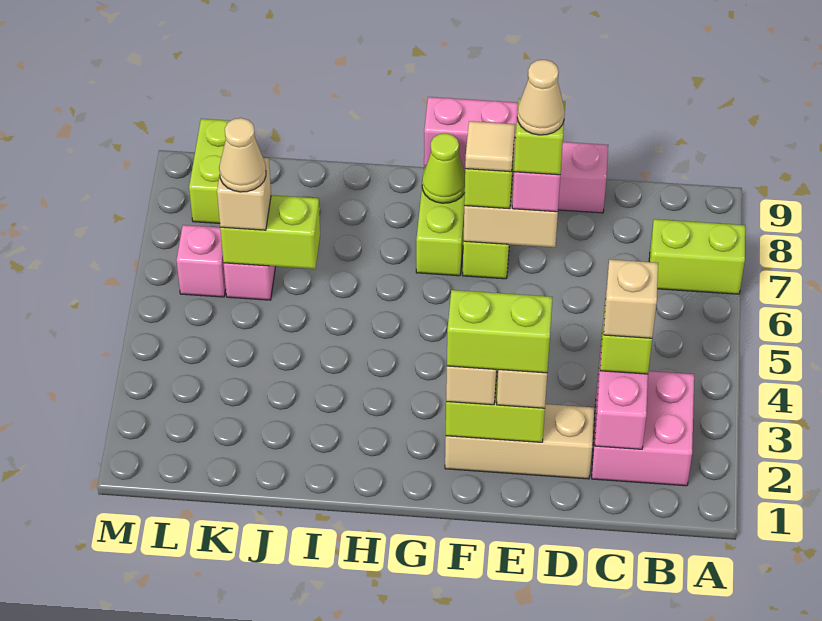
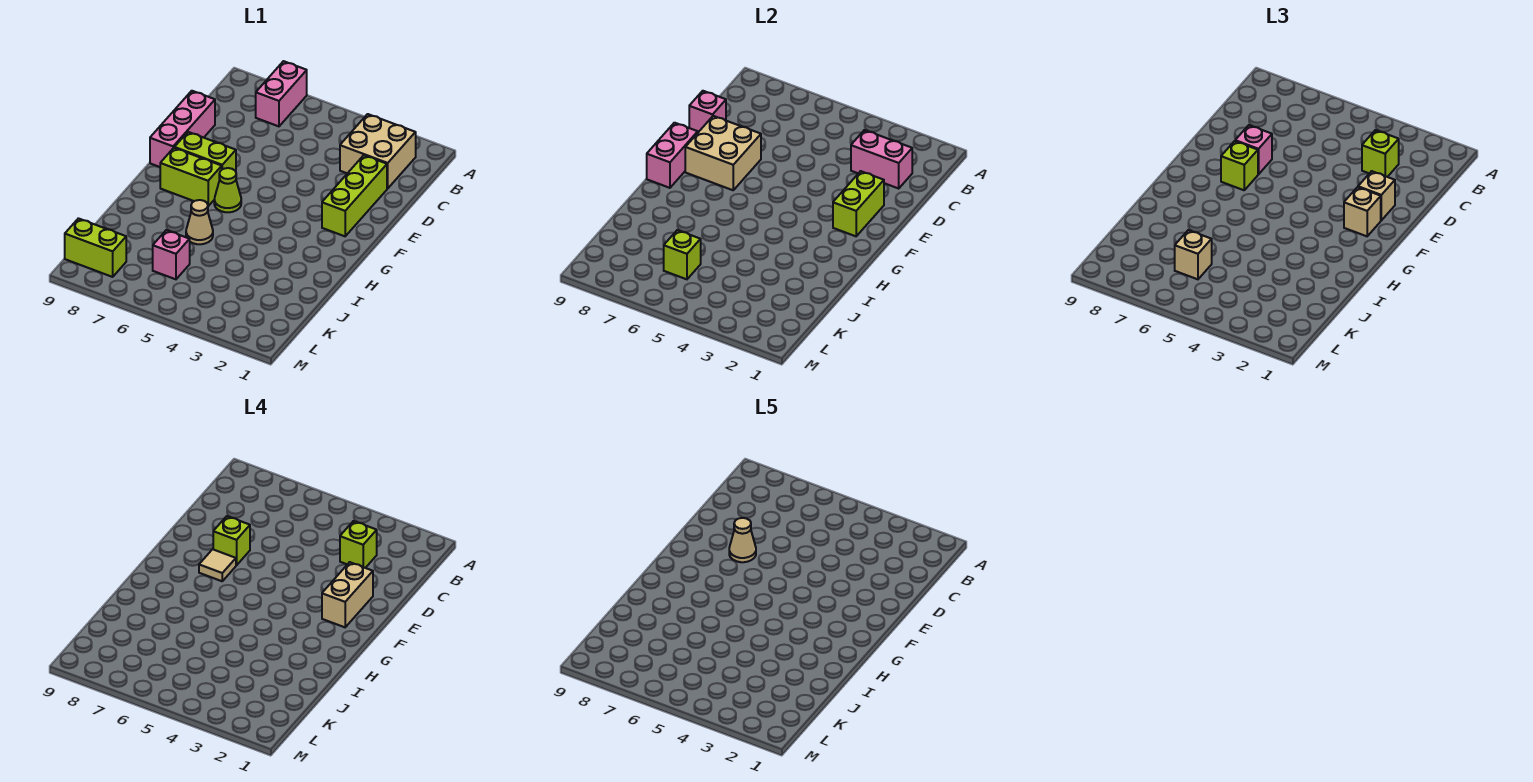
lime 1x2 brick [649,219,745,294] -> pink 1x2 brick [256,61,307,126]
pink 2x2 brick [592,371,694,486] -> tan 2x2 brick [340,114,416,188]
tan 1x1 brick [604,259,658,338] -> lime 1x1 brick [340,521,377,568]
tan 1x3 brick [445,404,594,479] -> lime 1x3 brick [322,155,387,236]
lime 1x2 brick [447,290,552,373] -> tan 1x2 brick [322,562,373,627]
lime 1x1 cone [422,133,465,203] -> lime 1x1 cone moved to [214,168,241,212]
lime 1x2 brick [220,195,320,269] -> lime 1x1 brick [664,230,701,279]
tan 1x1 cone [219,118,266,192] -> tan 1x1 cone moved to [186,200,213,244]
pink 1x1 brick [176,225,226,297] -> pink 1x1 brick moved to [689,91,726,132]

